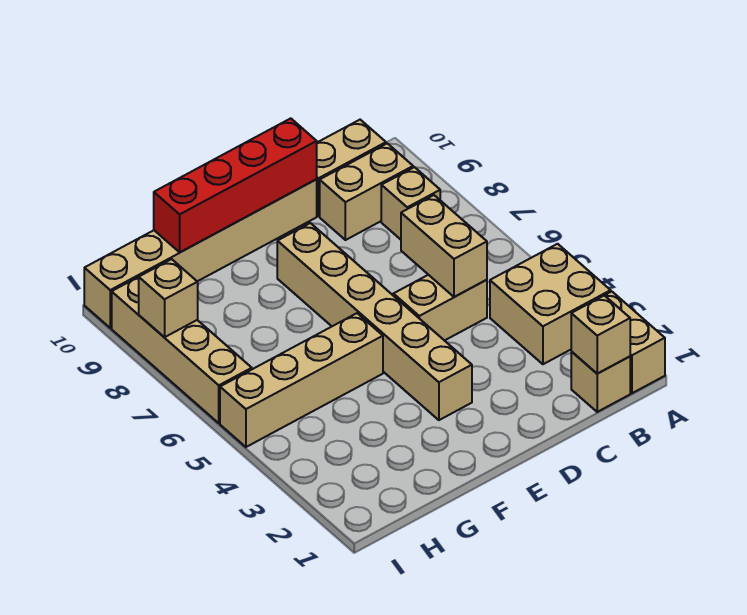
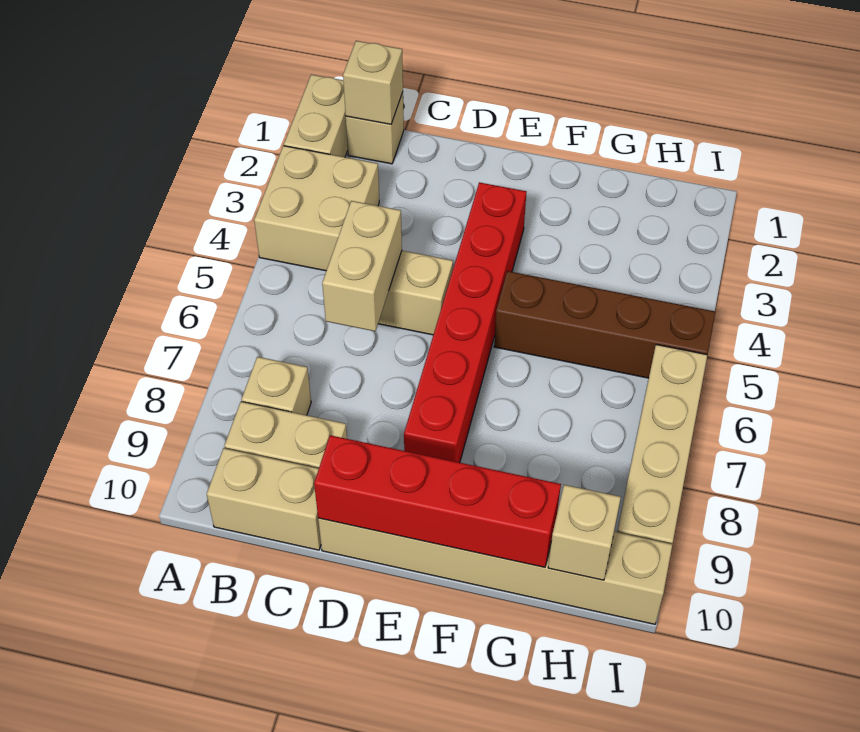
tan 1x6 brick [277,223,472,420] -> red 1x6 brick [404,182,526,463]
tan 1x4 brick [220,313,383,447] -> brown 1x4 brick [494,271,715,378]
tan 1x1 brick [139,259,198,337] -> tan 1x1 brick moved to [548,485,621,580]

